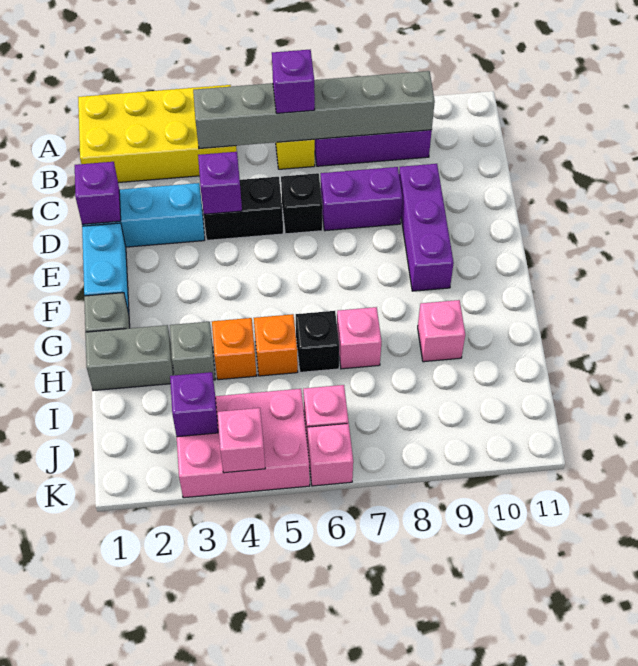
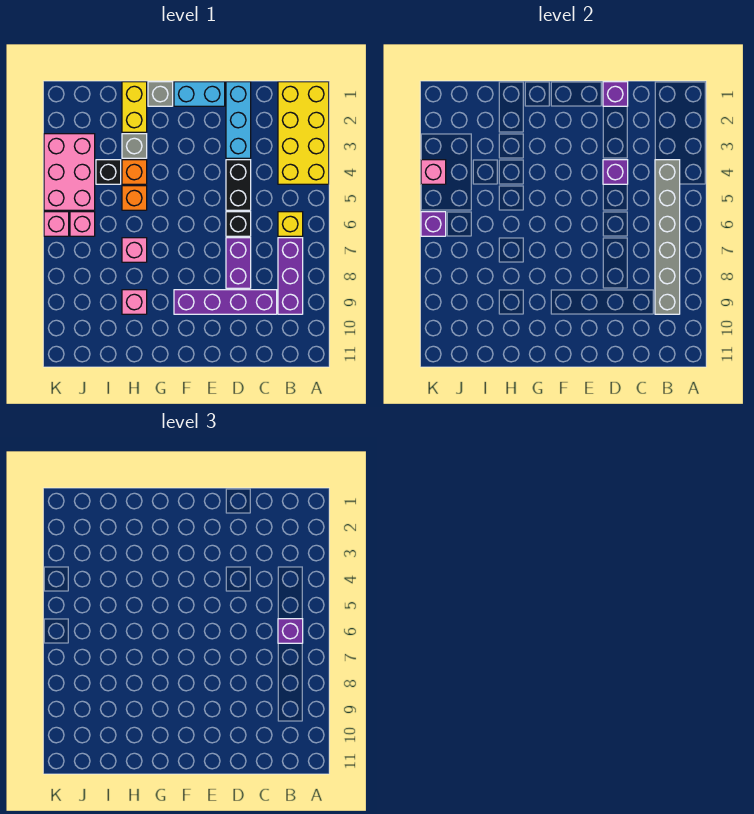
purple 1x3 brick [399,164,454,291] -> purple 1x4 brick [174,290,277,314]
grey 1x2 brick [85,325,173,391] -> yellow 1x2 brick [122,82,147,132]
black 1x1 brick [296,311,339,372] -> black 1x1 brick moved to [96,160,121,184]
purple 1x1 brick [170,372,218,437] -> purple 1x1 brick moved to [421,212,446,236]

